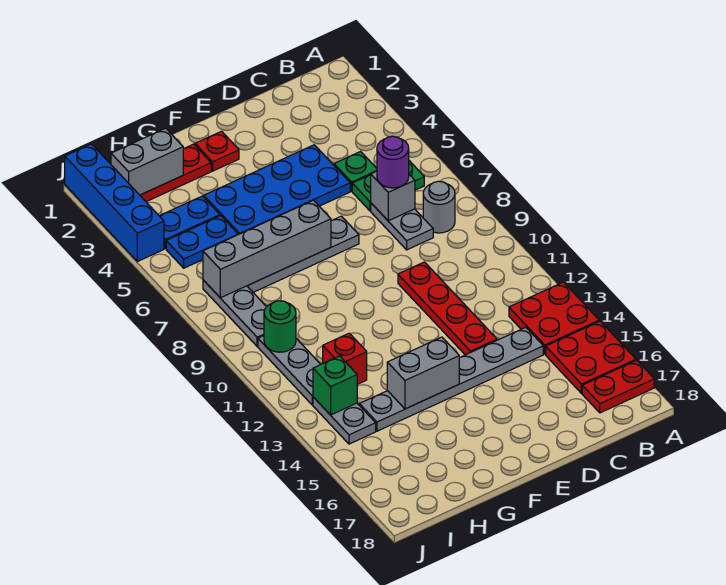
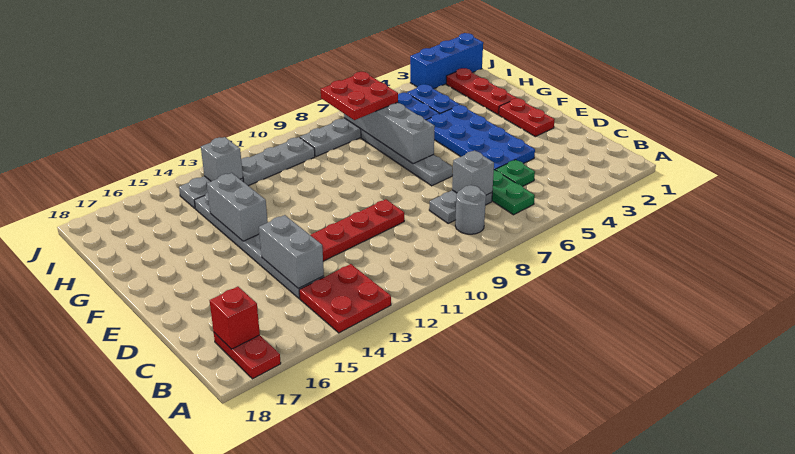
red 2x2 plate [546,321,636,393] -> red 2x2 plate moved to [321,72,398,120]
purple 1x1 round brick [377,136,409,188] -> none
red 1x1 plate [195,131,239,171] -> red 1x2 plate [499,98,555,137]
grey 1x2 brick [111,128,183,195] -> grey 1x2 brick moved to [259,215,324,288]
red 1x1 brick [323,333,367,384] -> red 1x1 brick moved to [210,287,260,349]
green 1x1 round brick [264,301,296,352] -> none
green 1x1 brick [313,356,357,415] -> grey 1x1 brick [201,137,243,181]
blue 1x4 brick [65,144,164,262] -> blue 1x3 brick [410,33,483,89]

